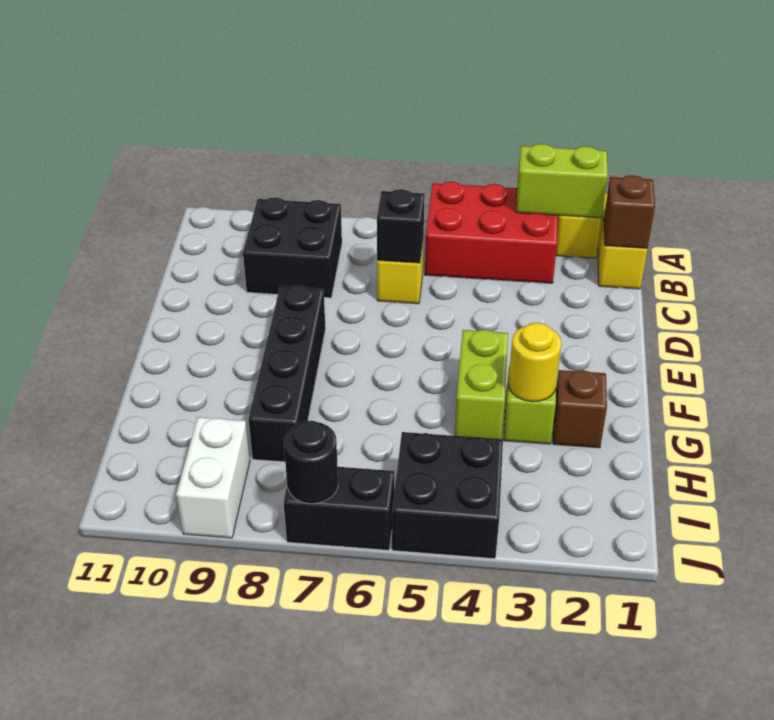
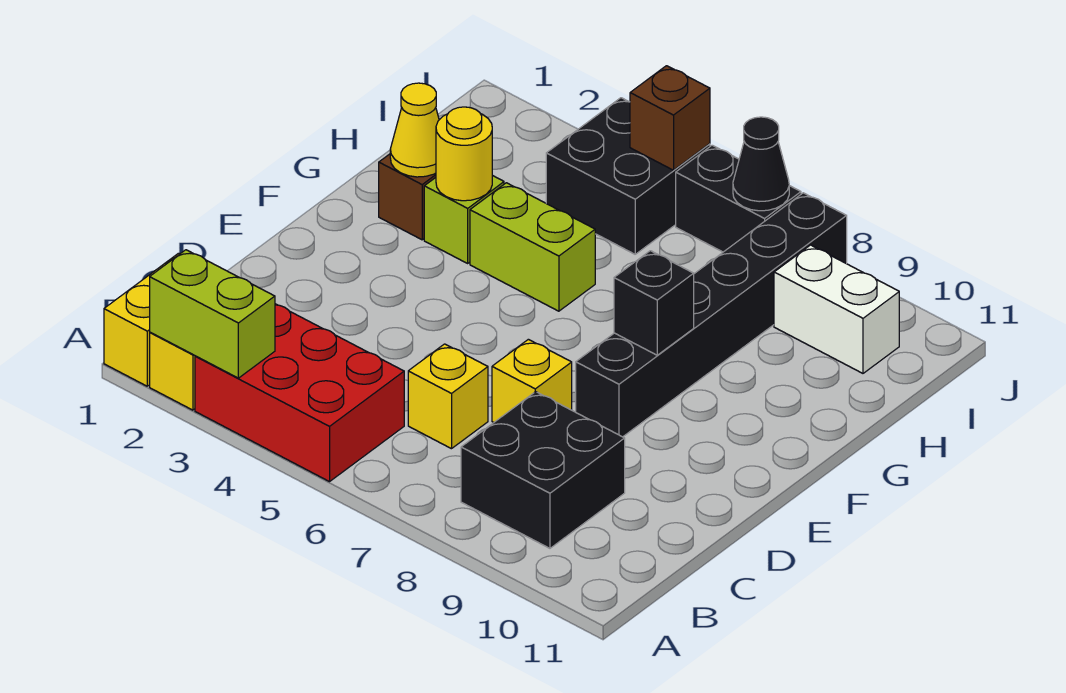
brown 1x1 brick [604,175,655,248] -> brown 1x1 brick moved to [630,66,710,170]
black 1x1 brick [377,189,425,263] -> black 1x1 brick moved to [614,251,694,355]
none -> yellow 1x1 brick [492,339,572,422]
black 1x4 brick [248,285,325,462] -> black 1x6 brick [576,193,847,437]
lime 1x2 brick [455,330,508,439] -> lime 1x2 brick turned to [470,183,595,311]
none -> yellow 1x1 cone [390,83,439,177]
white 1x2 brick [176,417,250,538] -> white 1x2 brick turned to [774,245,899,373]
black 1x1 round brick [284,421,338,504] -> black 1x1 cone [733,117,789,211]

